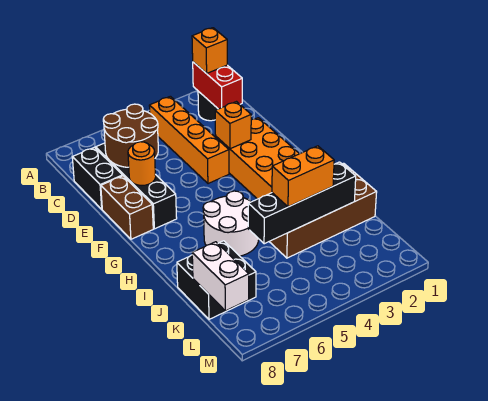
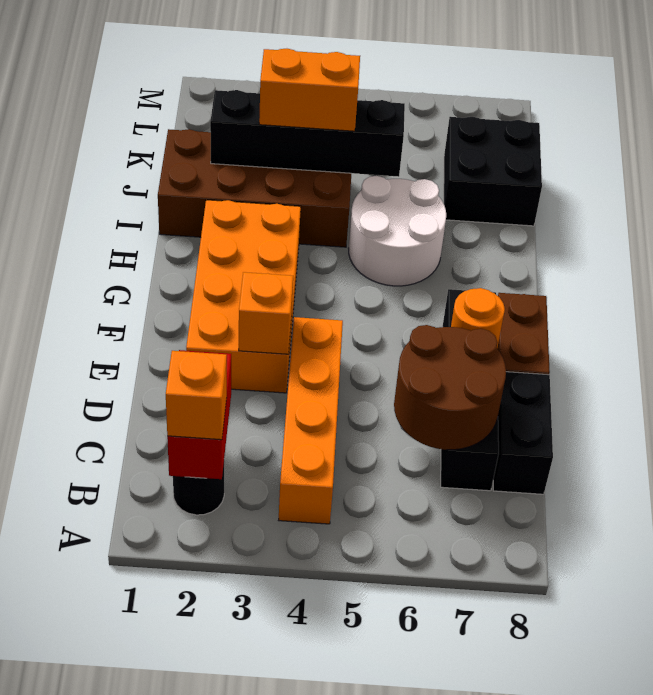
white 1x2 brick [192,242,249,311] -> none

